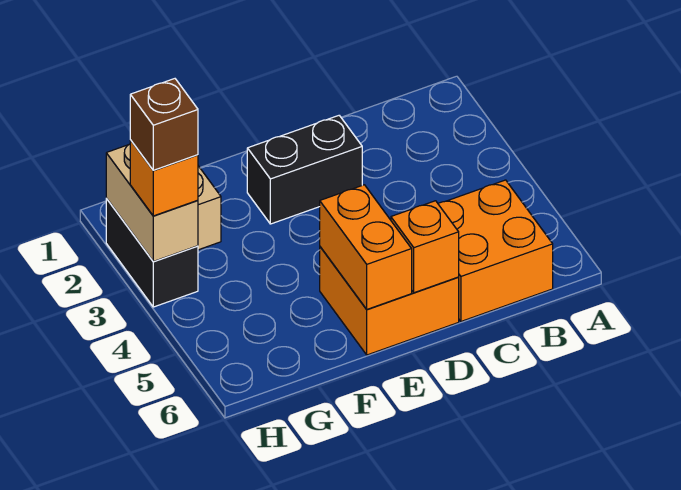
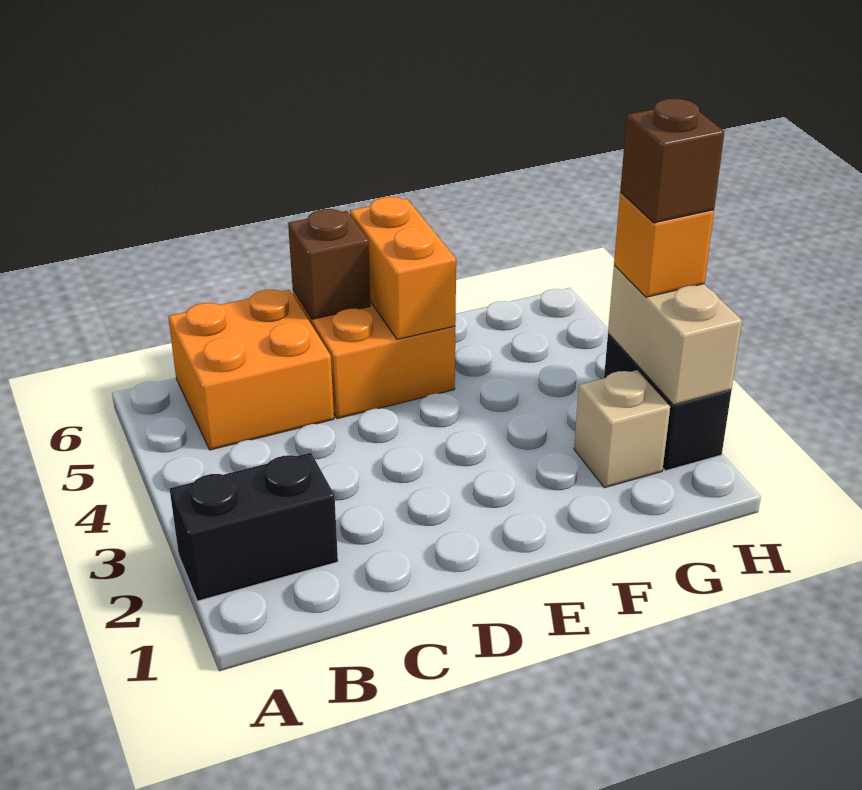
black 1x2 brick [247,116,362,224] -> black 1x2 brick moved to [170,453,338,601]
orange 1x1 brick [391,201,459,293] -> brown 1x1 brick [288,209,370,319]

